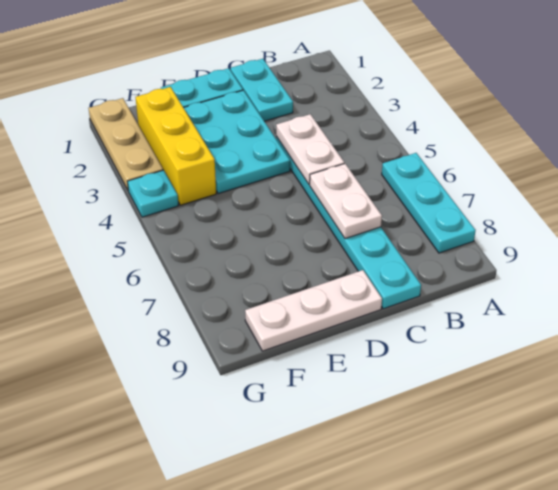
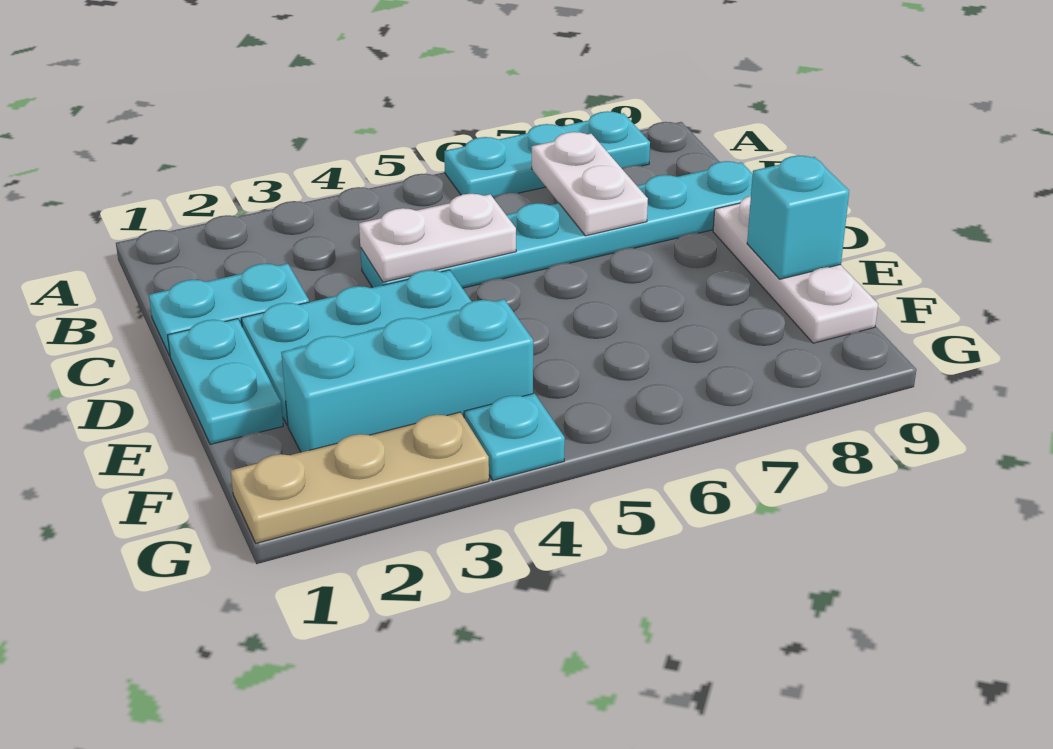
white 1x2 plate [310,164,382,239] -> white 1x2 plate turned to [532,132,648,236]
none -> cyan 1x1 brick [747,155,849,279]
yellow 1x3 brick [135,87,216,205] -> cyan 1x3 brick [281,299,533,452]

